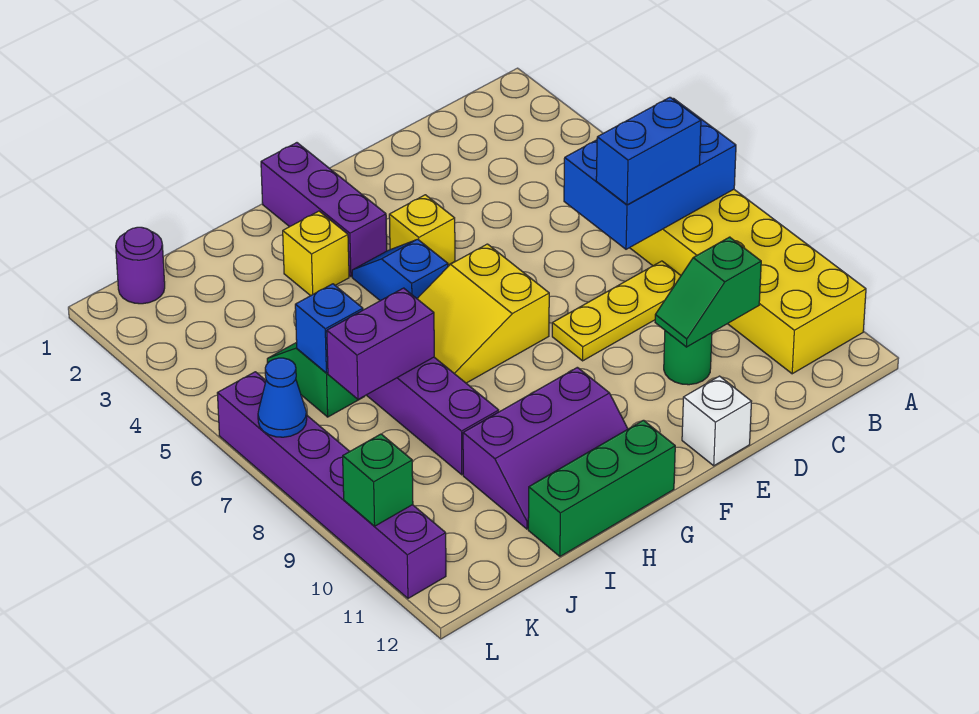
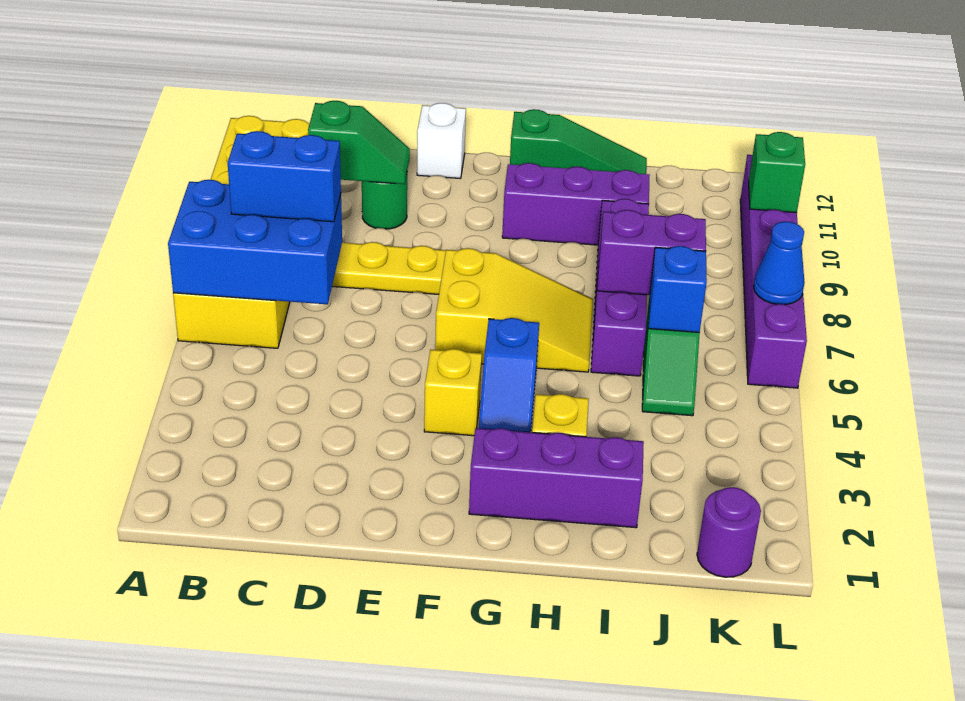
purple 1x3 brick [261,143,387,277] -> purple 1x3 brick turned to [469,428,644,528]
green 1x3 brick [528,420,675,556] -> green 1x3 slope [510,109,647,174]

